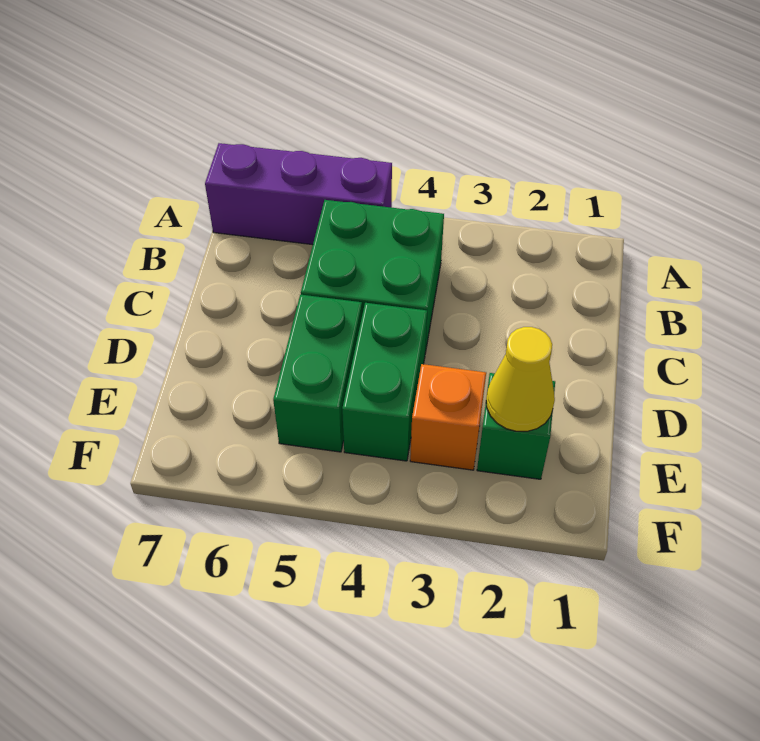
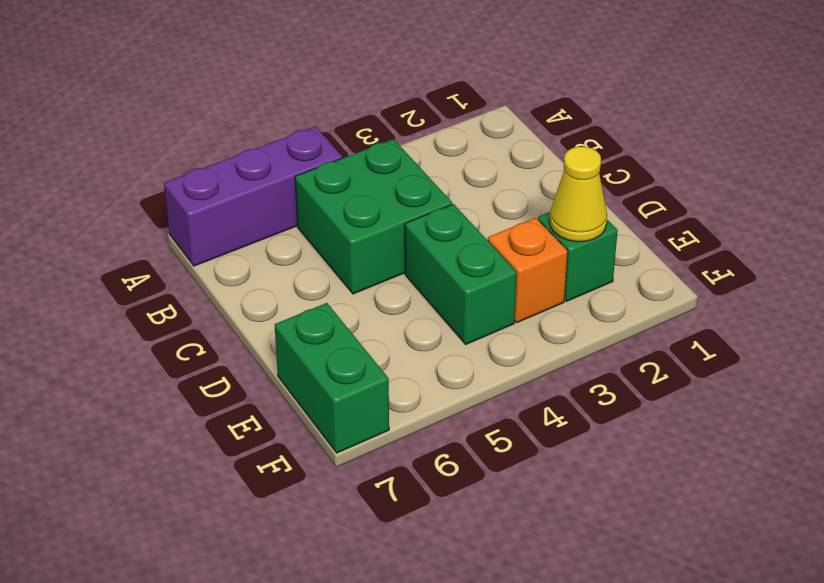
green 1x2 brick [273,295,362,452] -> green 1x2 brick moved to [275,303,389,453]

